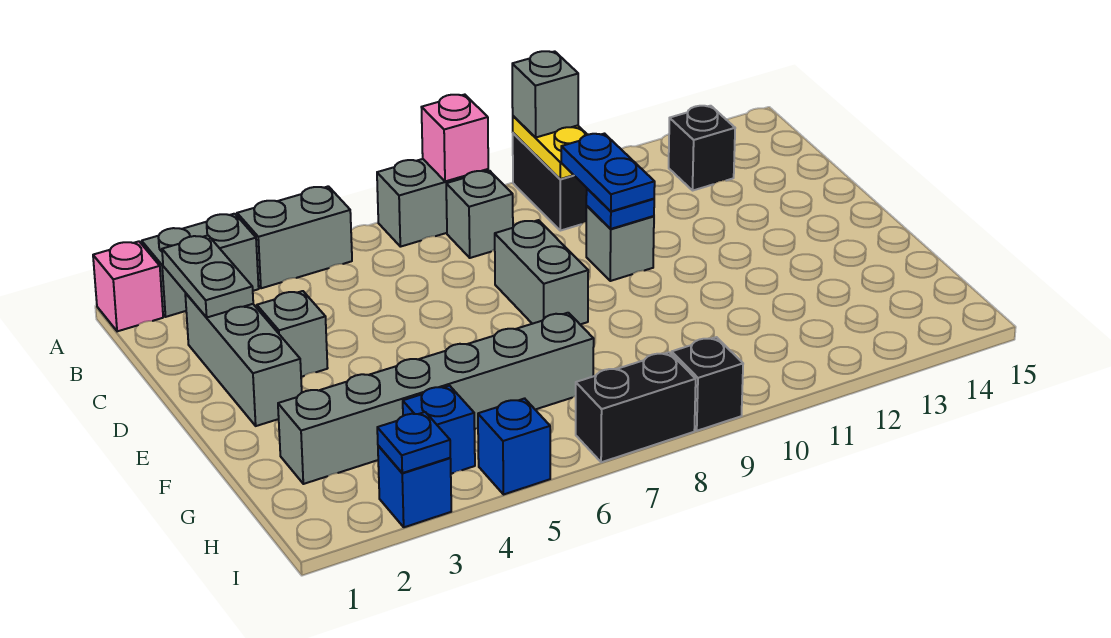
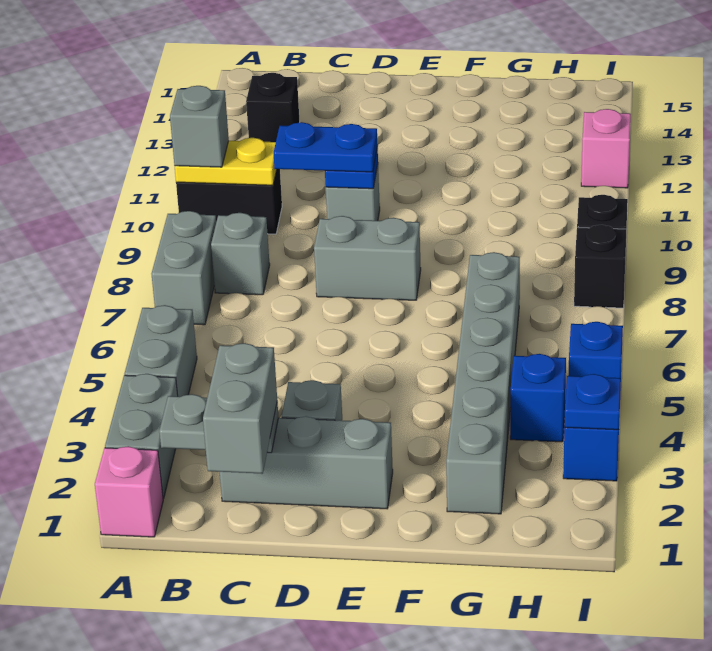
pink 1x1 brick [421,95,488,181] -> pink 1x1 brick moved to [581,109,631,188]
none -> grey 1x2 brick [203,343,277,474]
black 1x2 brick [576,352,696,462] -> black 1x1 brick [574,225,627,308]

